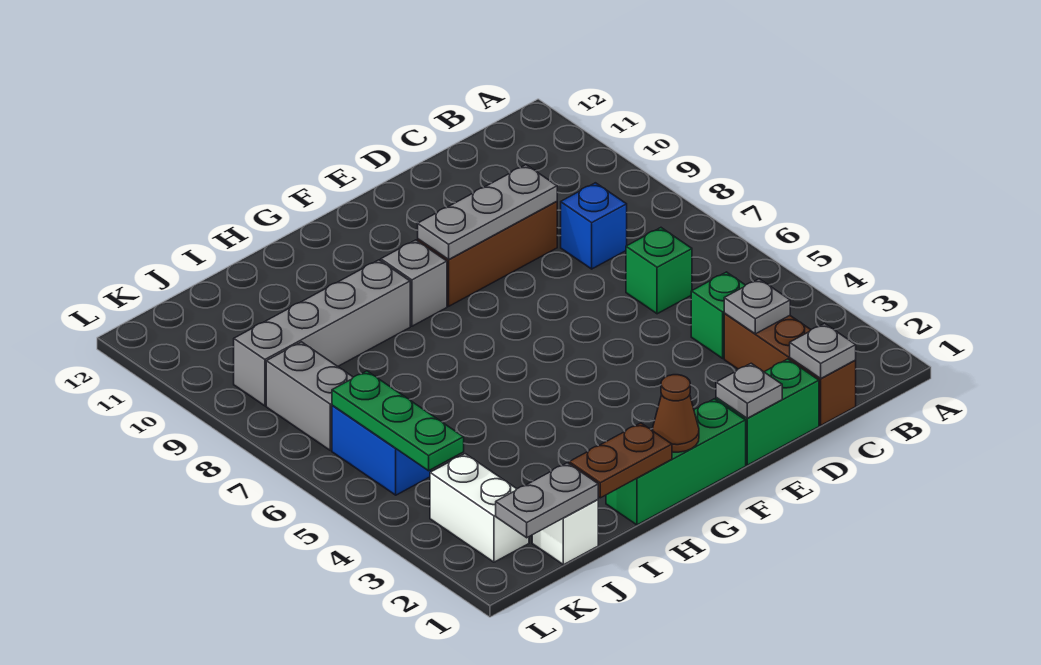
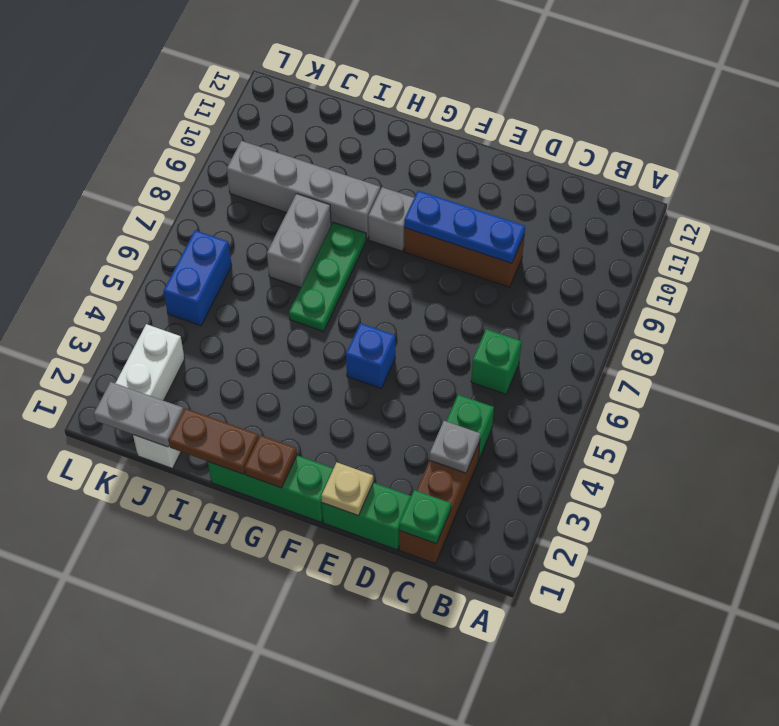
grey 1x1 plate [790,324,856,379] -> green 1x1 plate [399,490,451,544]
blue 1x1 brick [561,183,627,269] -> blue 1x1 brick moved to [346,323,395,389]
grey 1x3 plate [418,165,557,260] -> blue 1x3 plate [404,191,525,263]
grey 1x1 plate [716,363,782,418] -> tan 1x1 plate [321,463,373,516]
brown 1x1 cone [652,375,699,452] -> brown 1x1 plate [245,435,297,488]
green 1x3 plate [332,371,464,471] -> green 1x3 plate moved to [289,222,366,331]
grey 1x2 brick [266,342,353,451] -> grey 1x2 brick moved to [267,194,331,288]

